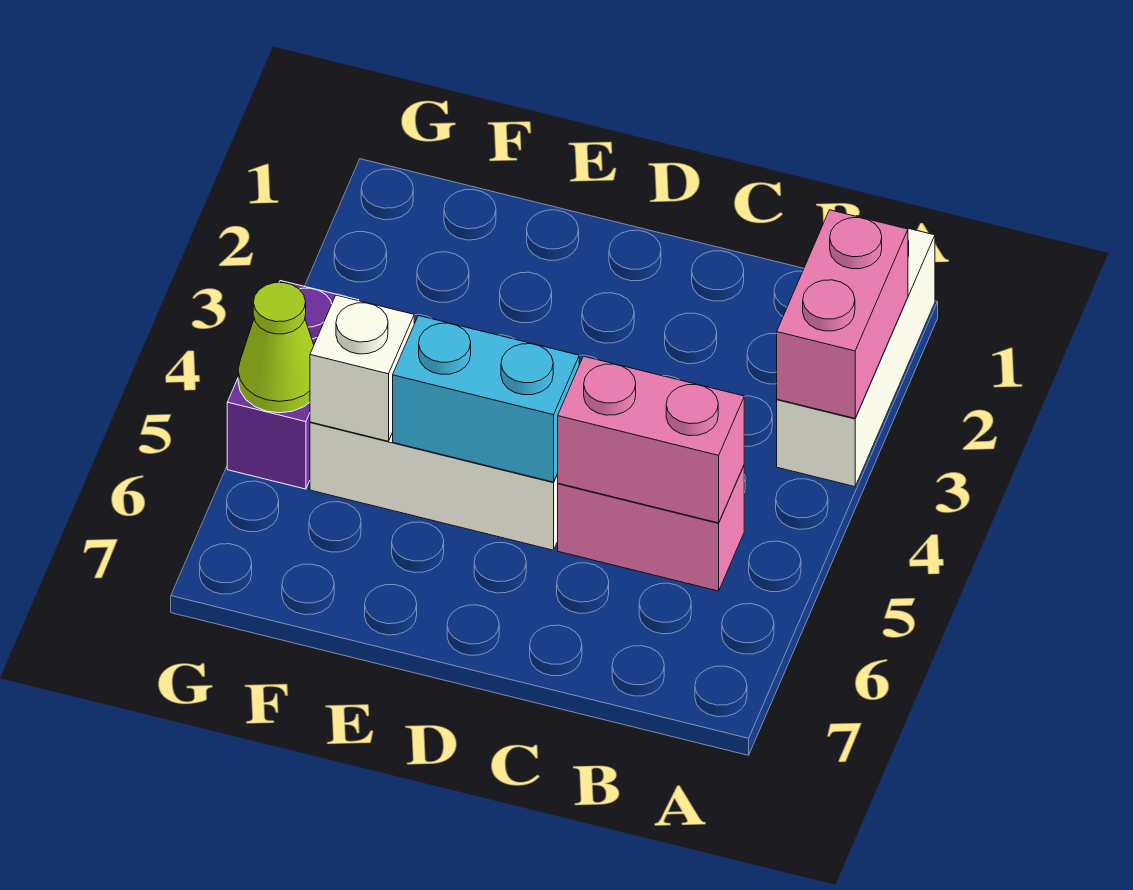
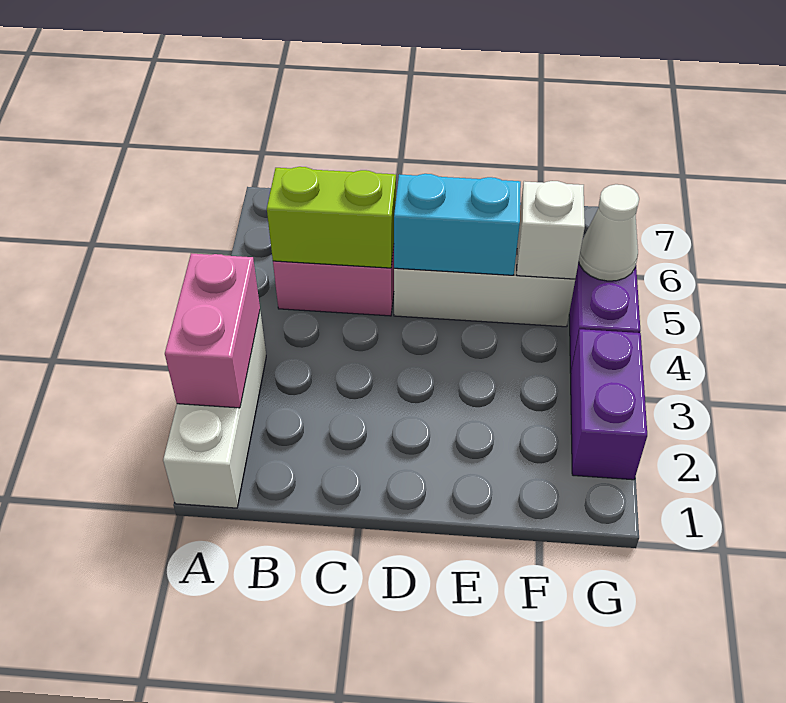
pink 1x2 brick [558,356,744,523] -> lime 1x2 brick [267,167,396,268]
none -> purple 1x2 brick [571,329,647,480]
lime 1x1 cone [238,283,314,413] -> white 1x1 cone [579,184,639,281]

